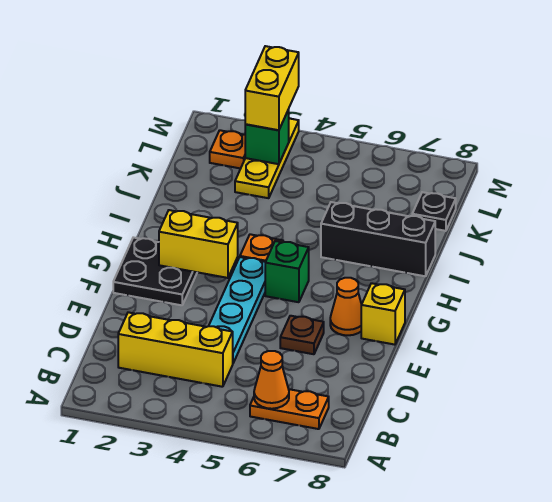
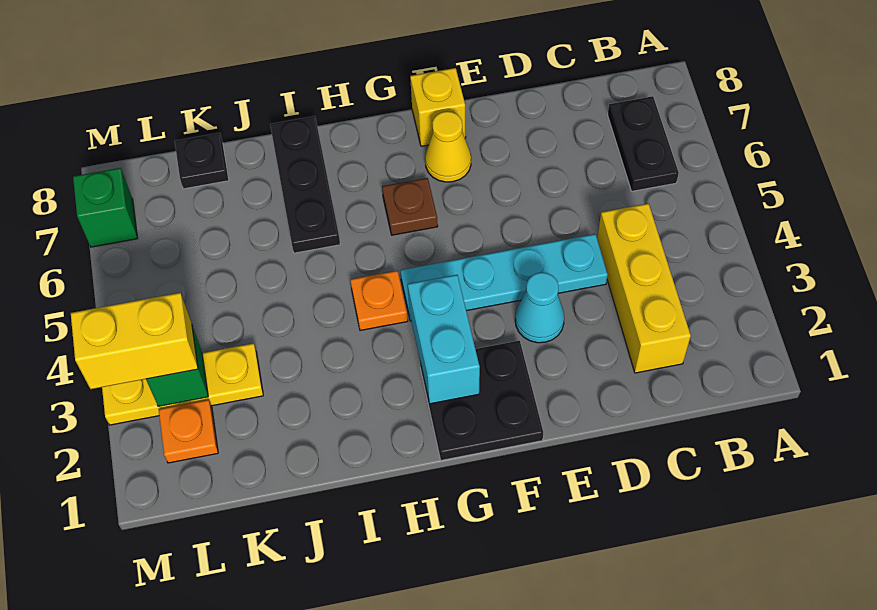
orange 1x2 plate [250,389,329,429] -> black 1x2 plate [608,96,679,191]
orange 1x1 cone [254,351,289,409] -> none
none -> cyan 1x1 cone [515,272,564,343]
brown 1x1 plate [280,316,324,354] -> brown 1x1 plate moved to [382,178,438,235]
orange 1x1 cone [330,278,362,335] -> yellow 1x1 cone [425,111,471,182]
yellow 1x2 brick [159,210,238,278] -> cyan 1x2 brick [408,275,480,404]
green 1x1 brick [265,241,309,302] -> green 1x1 brick moved to [73,168,137,247]
black 1x3 brick [321,202,435,276] -> black 1x3 plate [270,116,340,253]

